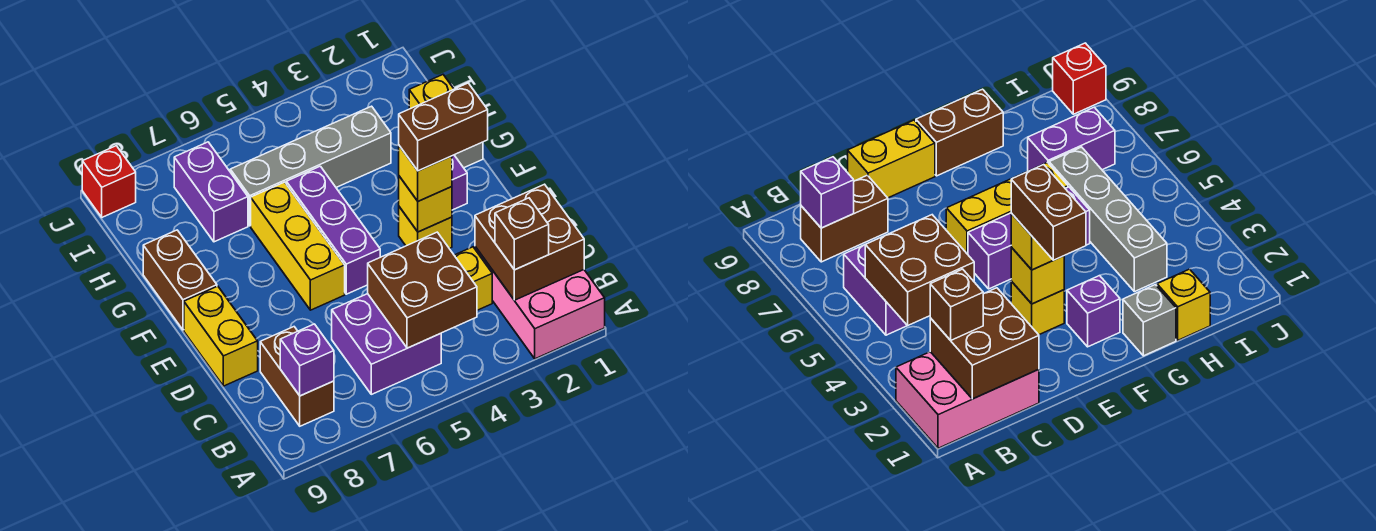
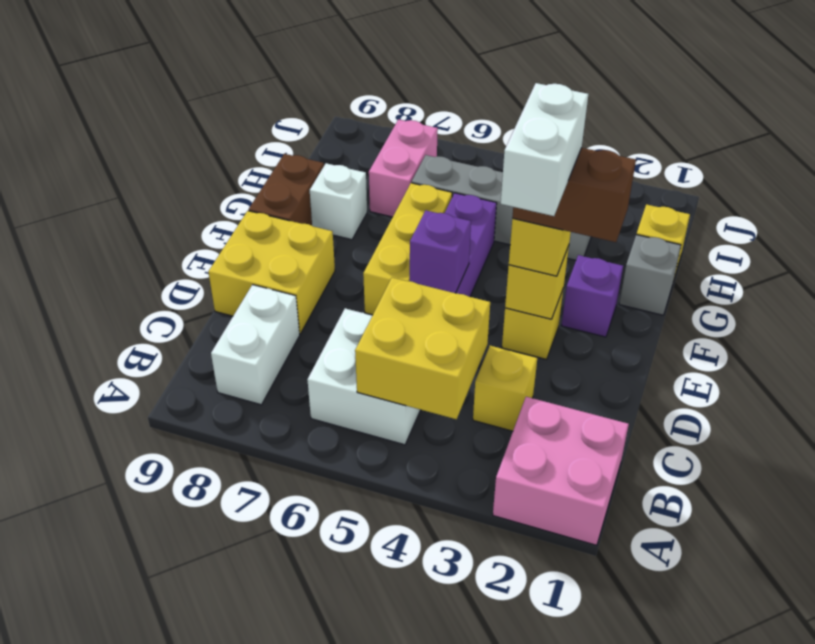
pink 2x3 brick [475,247,605,359] -> pink 2x2 brick [493,397,629,545]
brown 2x2 brick [475,184,584,300] -> none
brown 1x1 brick [495,198,549,270] -> none
brown 2x2 brick [368,232,477,348] -> yellow 2x2 brick [355,278,490,419]
purple 2x2 brick [332,294,441,394] -> white 2x2 brick [307,308,420,445]
brown 1x2 brick [260,327,334,426] -> white 1x2 brick [211,285,300,405]
purple 1x1 brick [280,324,334,396] -> purple 1x1 brick moved to [410,210,471,293]
none -> white 1x2 brick [501,83,588,216]
yellow 1x2 brick [184,286,258,386] -> yellow 2x2 brick [208,211,335,334]
none -> white 1x1 brick [310,163,367,240]
purple 1x2 brick [174,142,248,242] -> pink 1x2 brick [369,119,438,217]
red 1x1 brick [82,146,136,217] -> none

